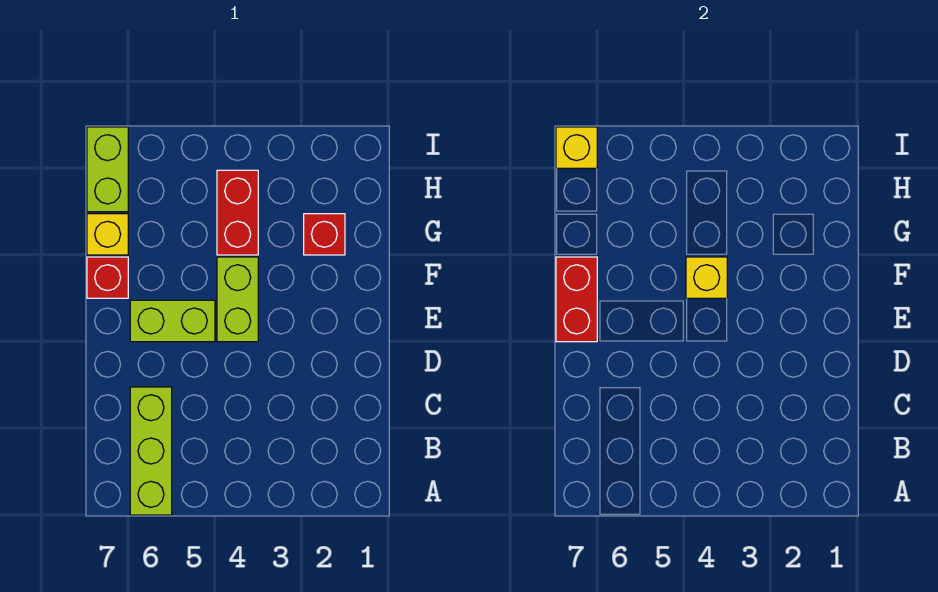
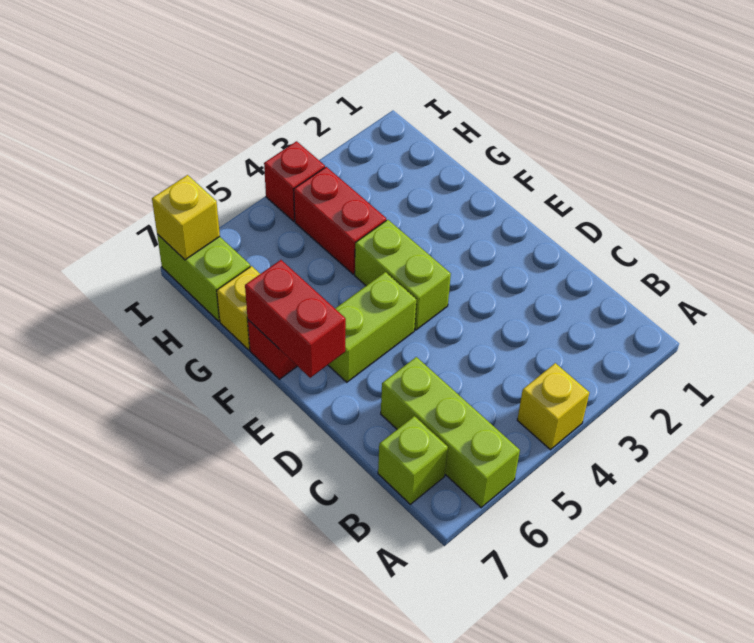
none -> lime 1x1 brick [378,416,448,504]
yellow 1x1 brick [686,257,727,298] -> yellow 1x1 brick moved to [517,363,589,450]
red 1x1 brick [304,214,345,255] -> red 1x1 brick moved to [264,141,325,221]

